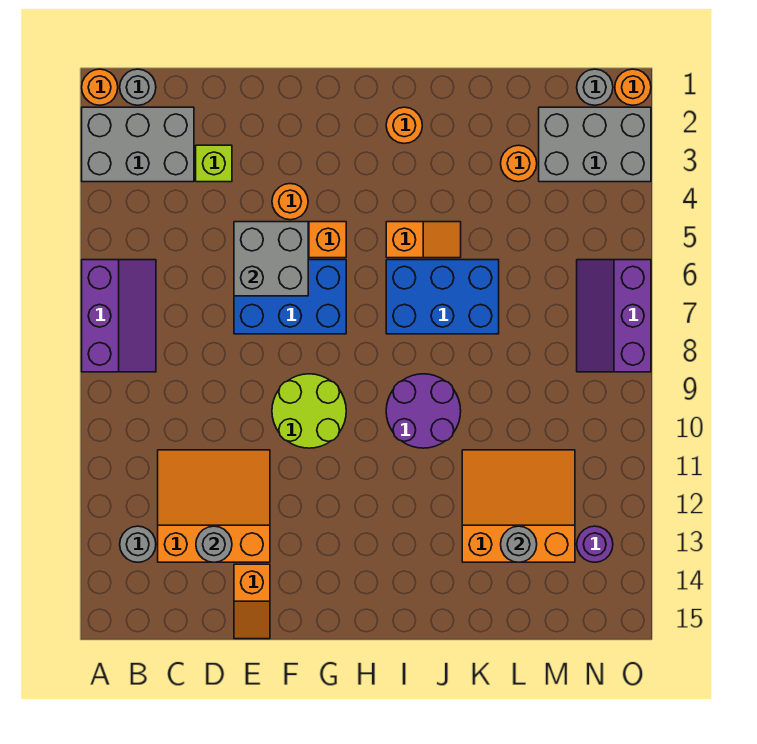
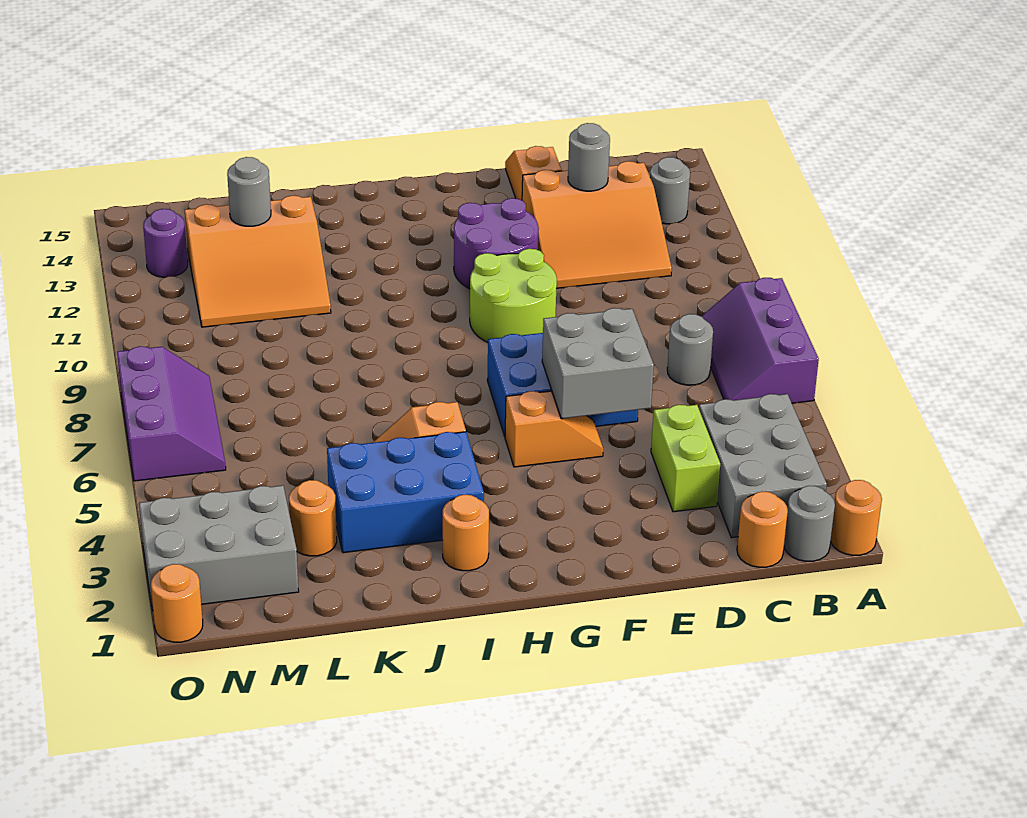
grey 2x3 brick [82,107,194,182] -> grey 2x3 brick turned to [699,394,827,538]
lime 1x1 brick [196,145,232,182] -> lime 1x2 brick [651,405,720,512]
orange 1x1 round brick [272,184,308,220] -> orange 1x1 round brick moved to [737,492,788,567]
blue 2x3 brick [386,260,499,334] -> blue 2x3 brick moved to [327,432,484,553]
purple 2x2 round brick [386,374,461,448] -> purple 2x2 round brick moved to [454,198,539,289]
grey 1x1 round brick [577,69,613,105] -> grey 1x1 round brick moved to [667,314,713,385]

